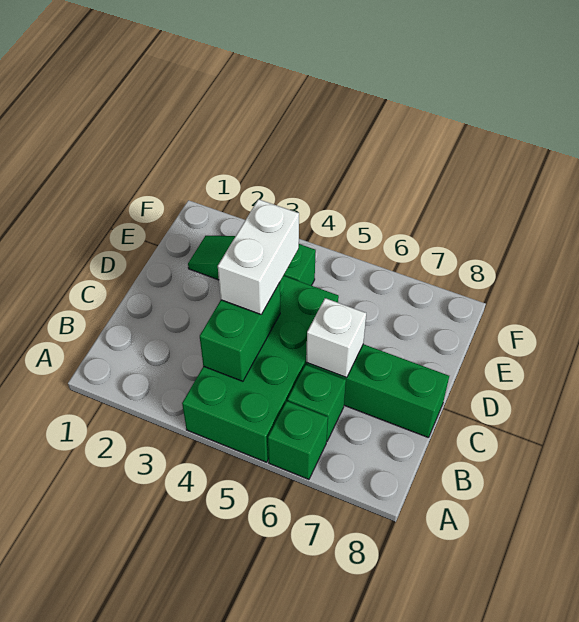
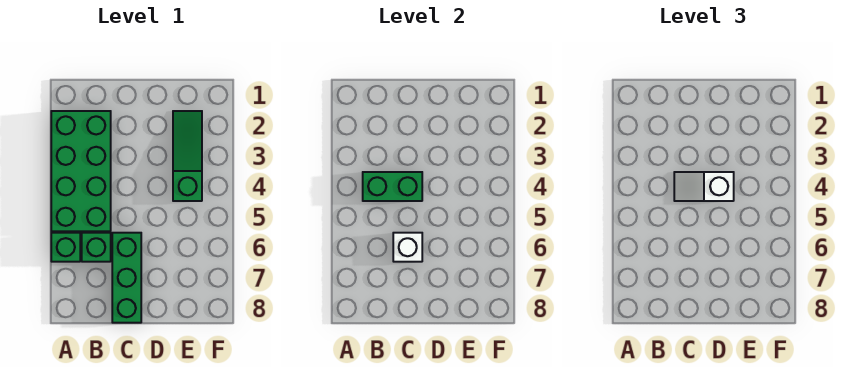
green 2x4 brick [182,276,339,462] -> green 2x4 brick turned to [51,111,111,231]
white 1x2 brick [218,199,299,314] -> white 1x2 slope [674,172,734,201]

